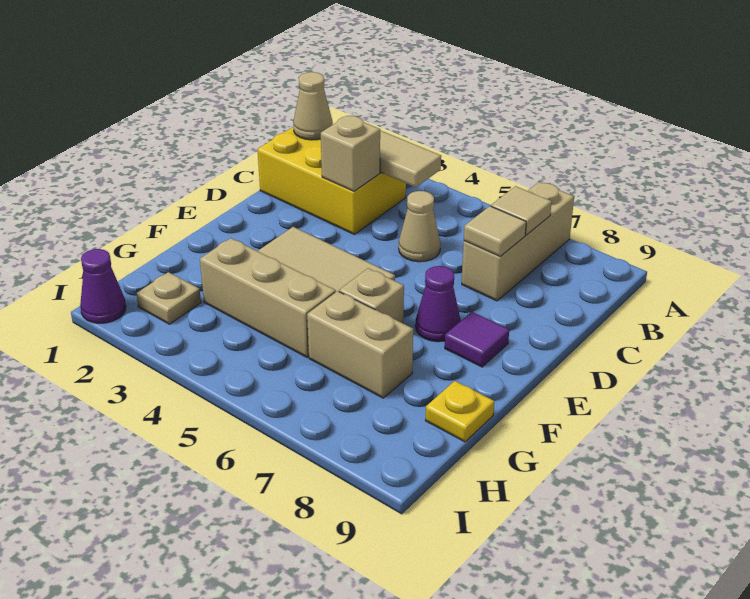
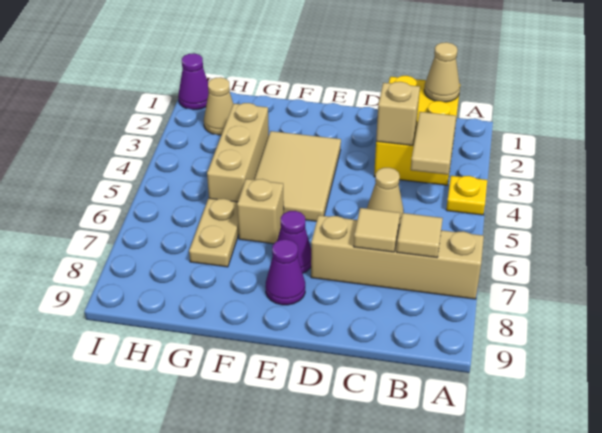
tan 1x3 brick [462,182,574,301] -> tan 1x4 brick [311,215,484,299]
purple 1x1 tile [445,312,509,367] -> purple 1x1 cone [265,239,305,305]
tan 1x2 brick [307,291,413,398] -> tan 1x2 plate [189,198,239,267]
yellow 1x1 plate [425,381,494,442] -> yellow 1x1 plate moved to [446,176,487,215]
tan 1x1 plate [137,272,201,324] -> tan 1x1 cone [204,77,233,135]

